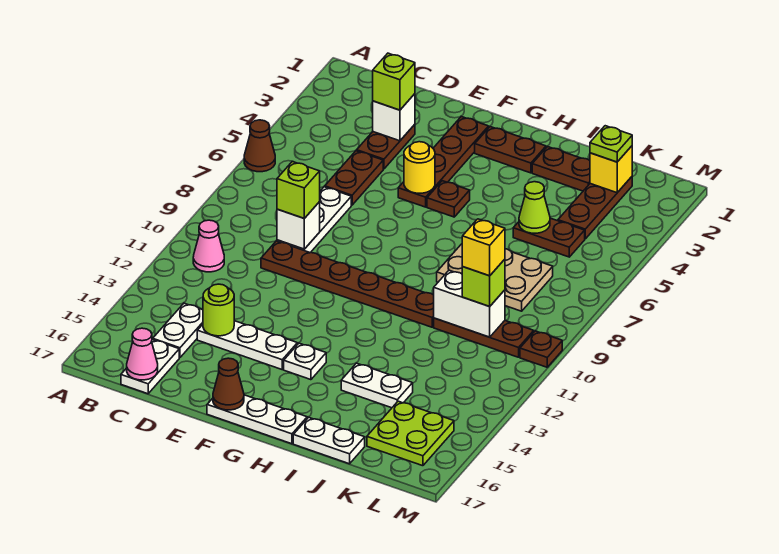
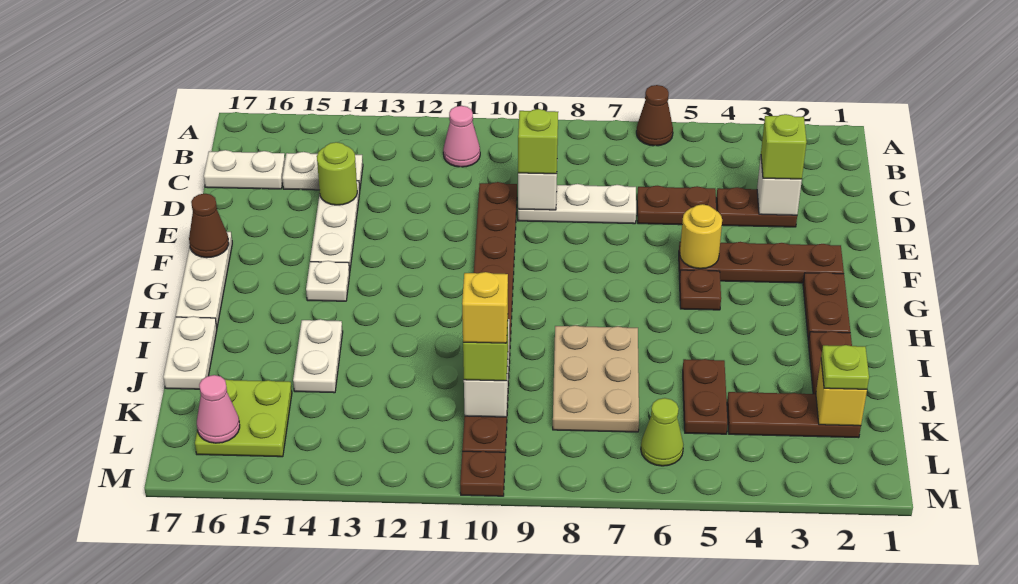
pink 1x1 cone [127,328,158,380] -> pink 1x1 cone moved to [197,375,240,443]
lime 1x1 cone [519,182,550,233] -> lime 1x1 cone moved to [641,398,683,466]

